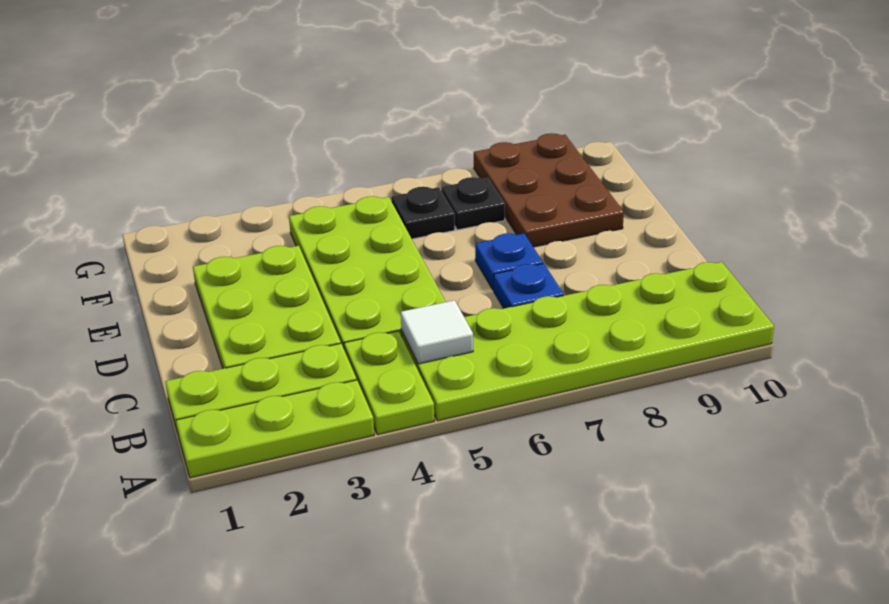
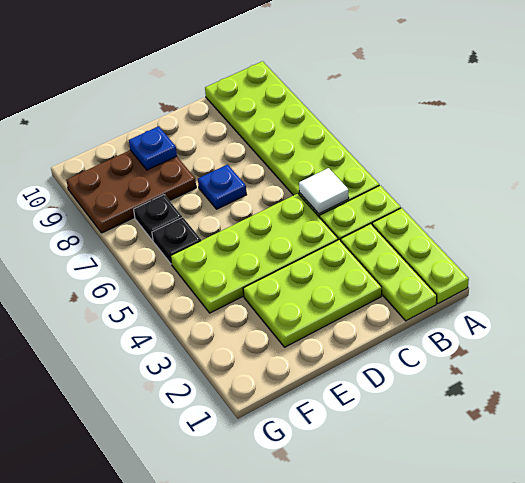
blue 1x1 plate [494,264,564,308] -> blue 1x1 plate moved to [129,126,177,170]

